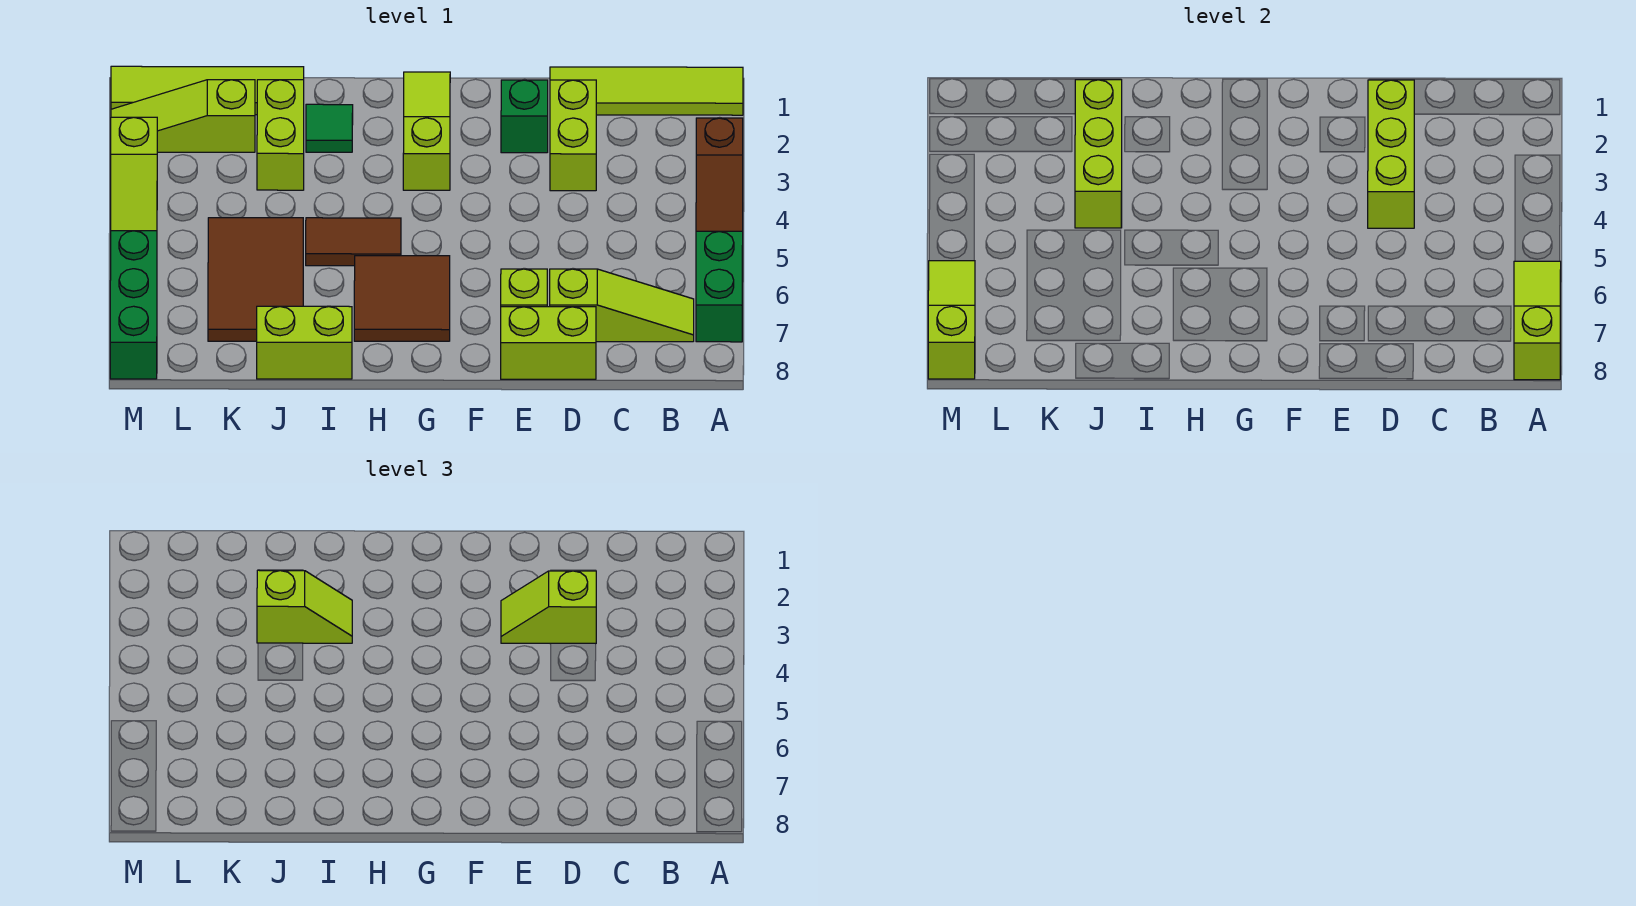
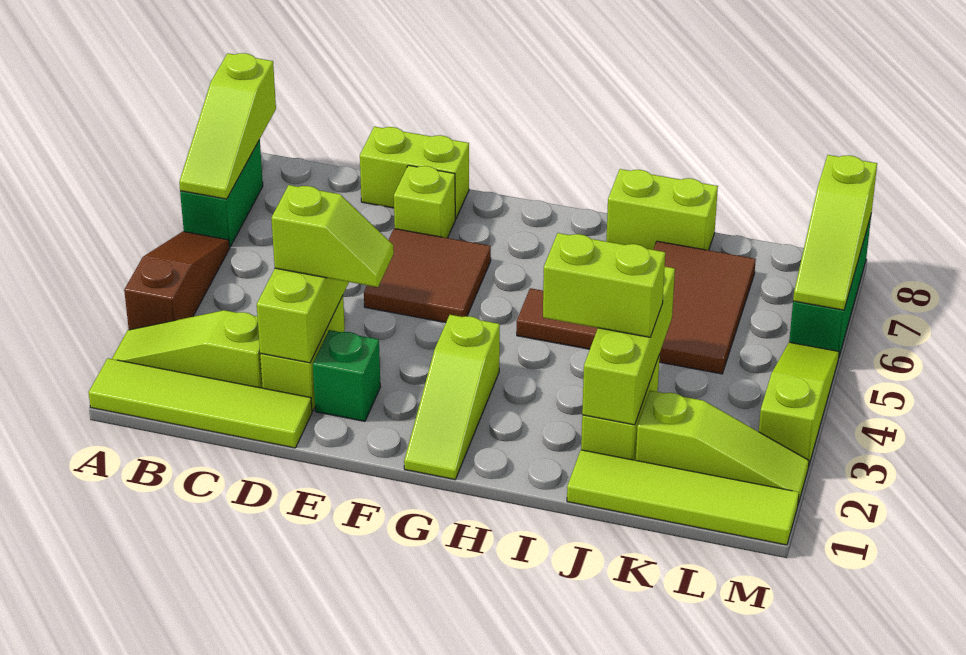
lime 1x3 slope [550,269,694,342] -> lime 1x3 slope moved to [112,310,262,388]
brown 2x2 tile [354,256,450,341] -> brown 2x2 tile moved to [364,229,491,323]
green 1x1 tile [306,104,353,152] -> none
lime 1x2 slope [257,570,352,643] -> lime 1x2 brick [543,233,665,337]

